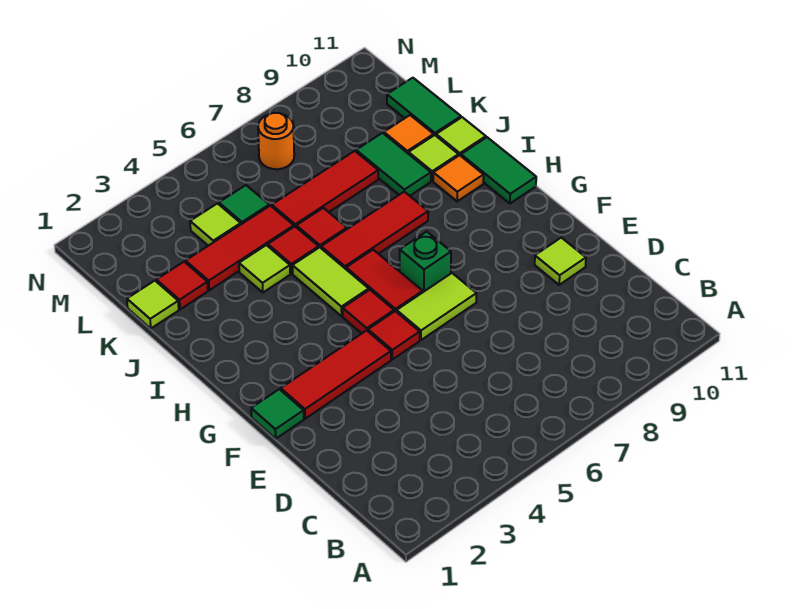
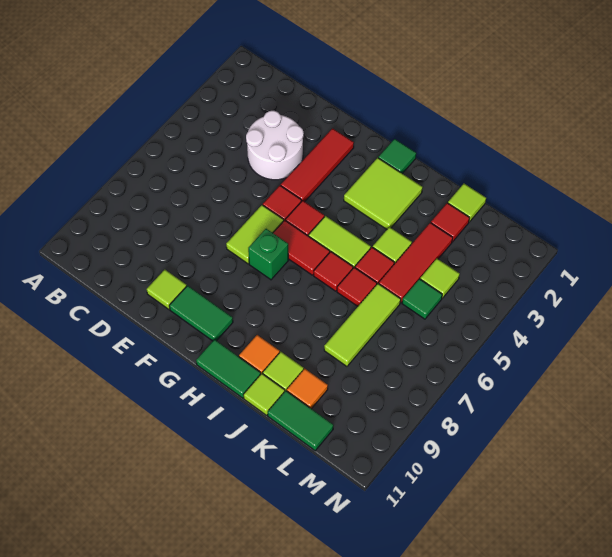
none -> white 2x2 round brick [246,111,304,180]
green 1x1 tile [251,389,304,439] -> green 1x1 tile moved to [378,139,416,174]
none -> lime 2x2 tile [344,158,423,229]
red 1x3 tile [321,192,428,269] -> red 1x1 tile [314,252,353,291]
green 1x2 tile [356,133,431,196] -> green 1x2 tile moved to [169,286,233,341]
red 1x3 tile [272,151,378,227] -> lime 1x3 tile [324,284,401,366]
orange 1x1 round brick [258,113,294,169] -> none

